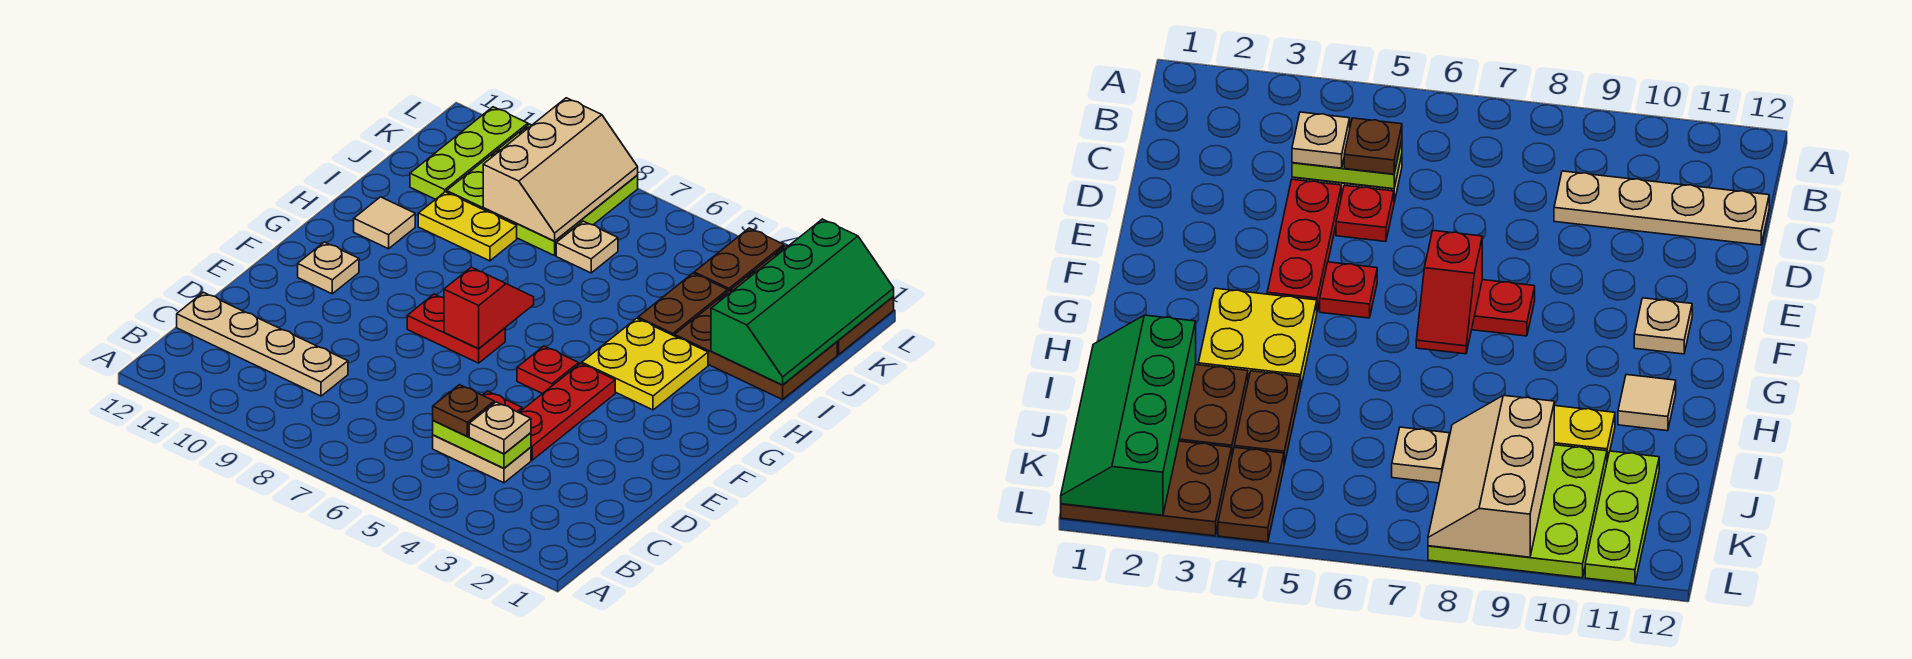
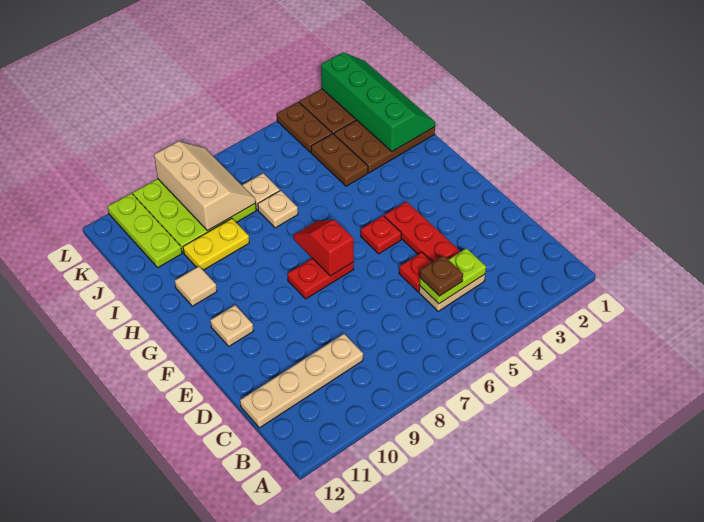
tan 1x1 plate [469,402,531,454] -> tan 1x1 plate moved to [258,190,298,228]
yellow 2x2 plate [582,318,708,410] -> none

